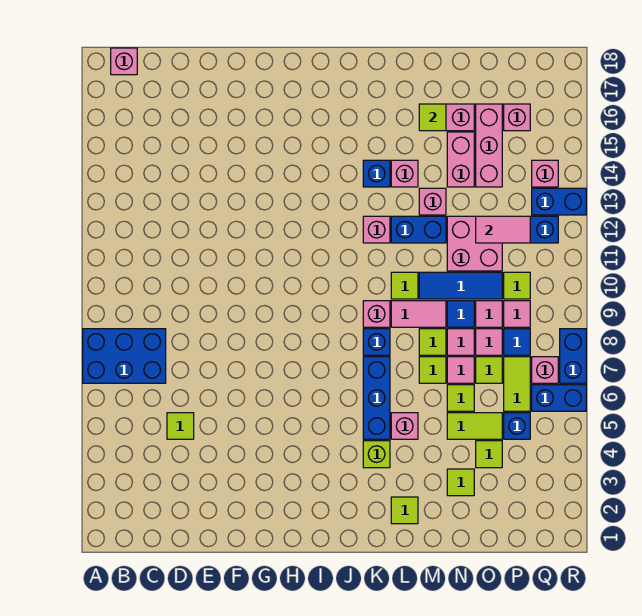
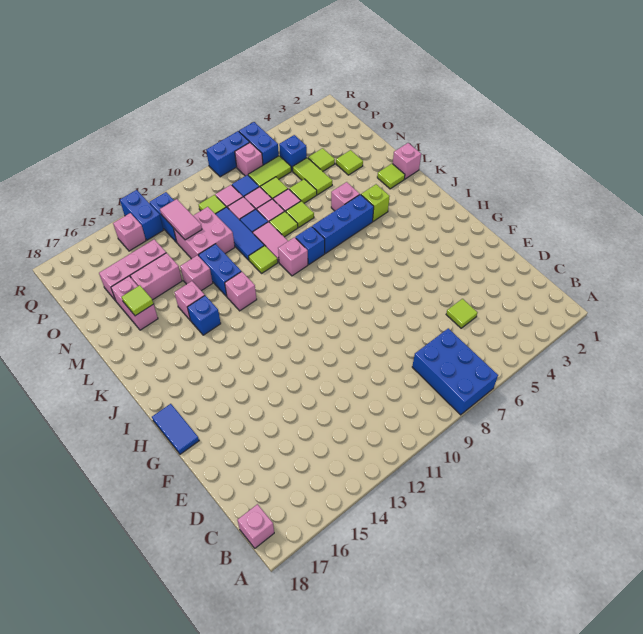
none -> blue 1x2 tile [152,404,199,454]
pink 1x1 brick [504,104,530,131] -> pink 1x1 brick moved to [393,143,421,179]

